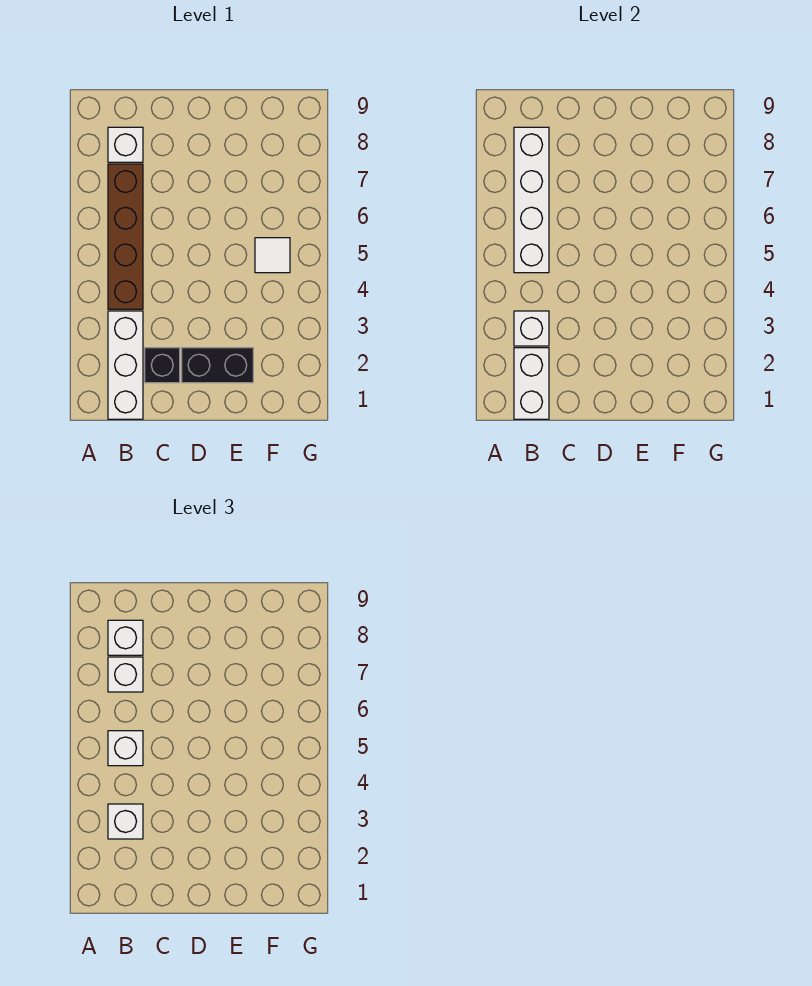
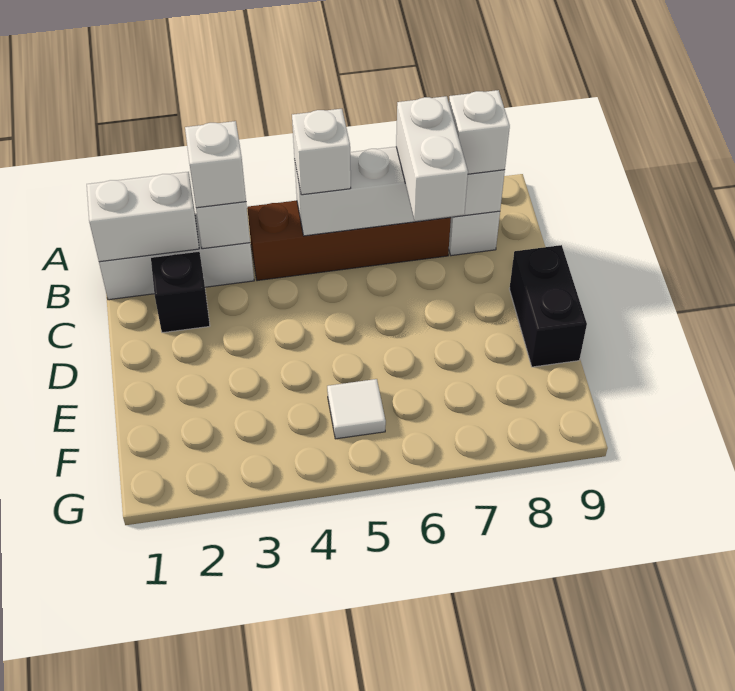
white 1x1 brick [108,657,143,692] -> white 1x2 brick [396,96,468,221]
black 1x2 brick [182,348,253,383] -> black 1x2 brick moved to [509,245,587,367]

